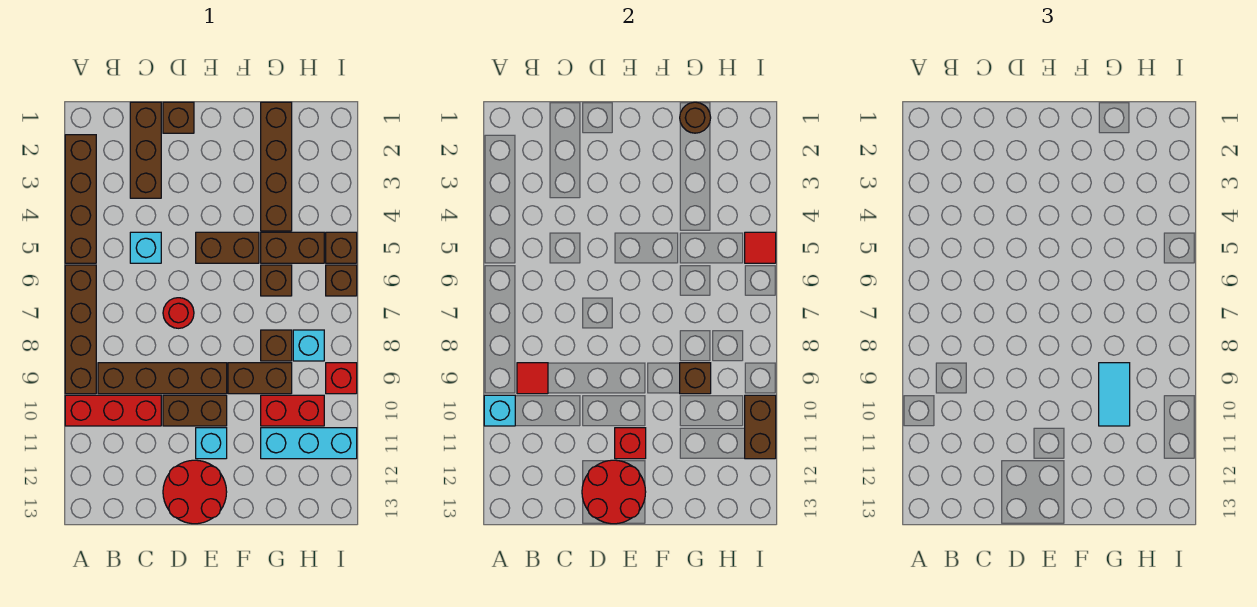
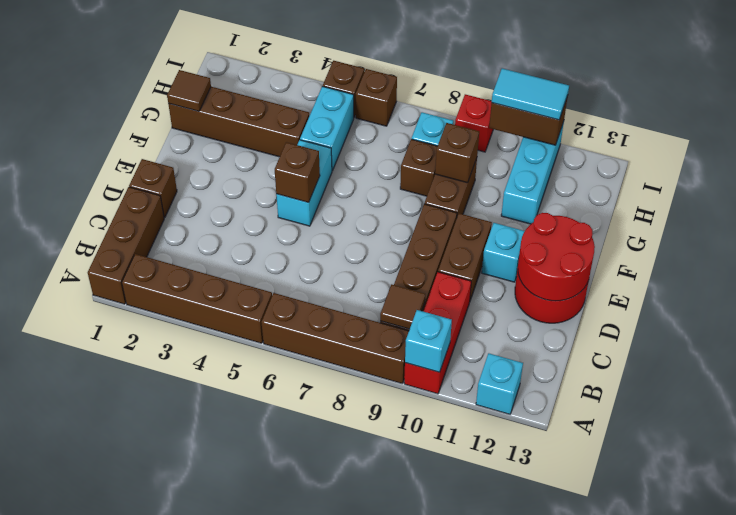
red 1x1 tile [517,363,548,394] -> brown 1x1 tile [380,284,425,329]
brown 1x3 brick [130,102,161,198] -> brown 1x3 brick turned to [88,187,164,304]
cyan 1x1 brick [130,232,161,263] -> cyan 1x1 brick moved to [476,353,523,414]
red 1x1 round brick [163,298,194,328] -> none
brown 1x2 brick [196,232,259,263] -> cyan 1x2 brick [276,140,332,226]
red 1x1 brick [615,428,646,459] -> none
brown 1x1 round brick [680,102,711,133] -> brown 1x1 tile [167,70,211,111]
brown 1x2 brick [261,232,324,263] -> cyan 1x2 brick [300,86,354,171]
brown 1x1 brick [261,265,292,296] -> brown 1x1 brick moved to [275,142,320,202]
cyan 1x2 tile [1099,363,1130,426] -> cyan 1x2 tile moved to [492,68,569,120]
red 1x2 brick [261,395,324,426] -> none
red 1x1 tile [745,232,776,263] -> none

